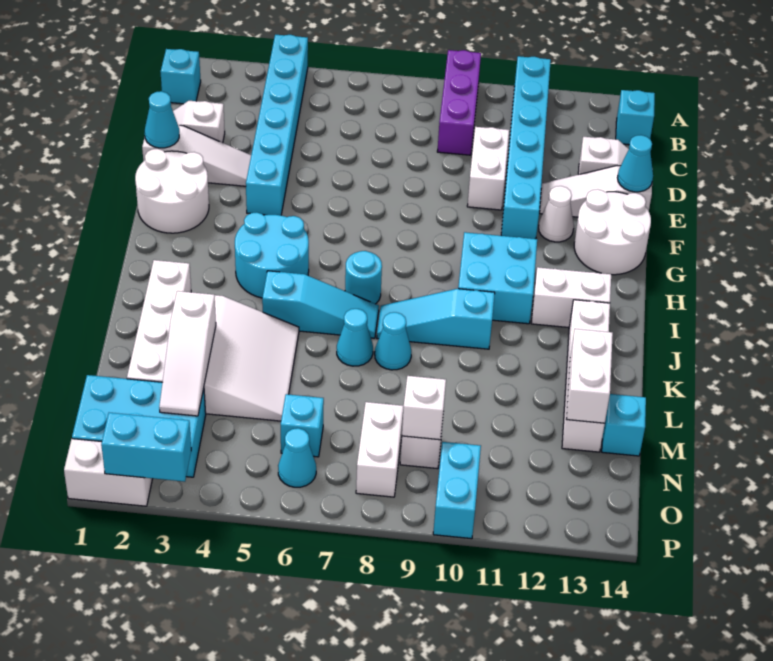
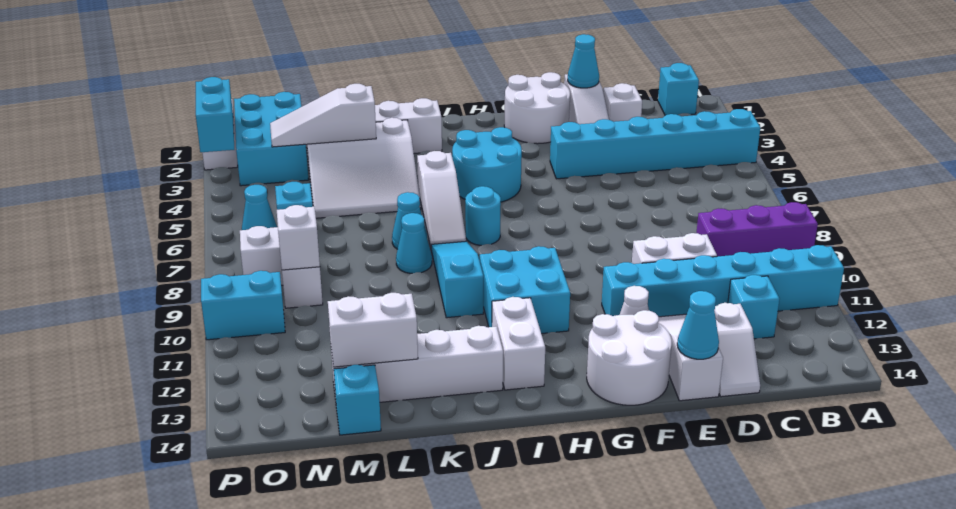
cyan 1x1 brick [616,90,655,145] -> cyan 1x1 brick moved to [728,275,779,339]
cyan 1x3 slope [262,271,379,338] -> white 1x3 slope [417,151,466,247]

